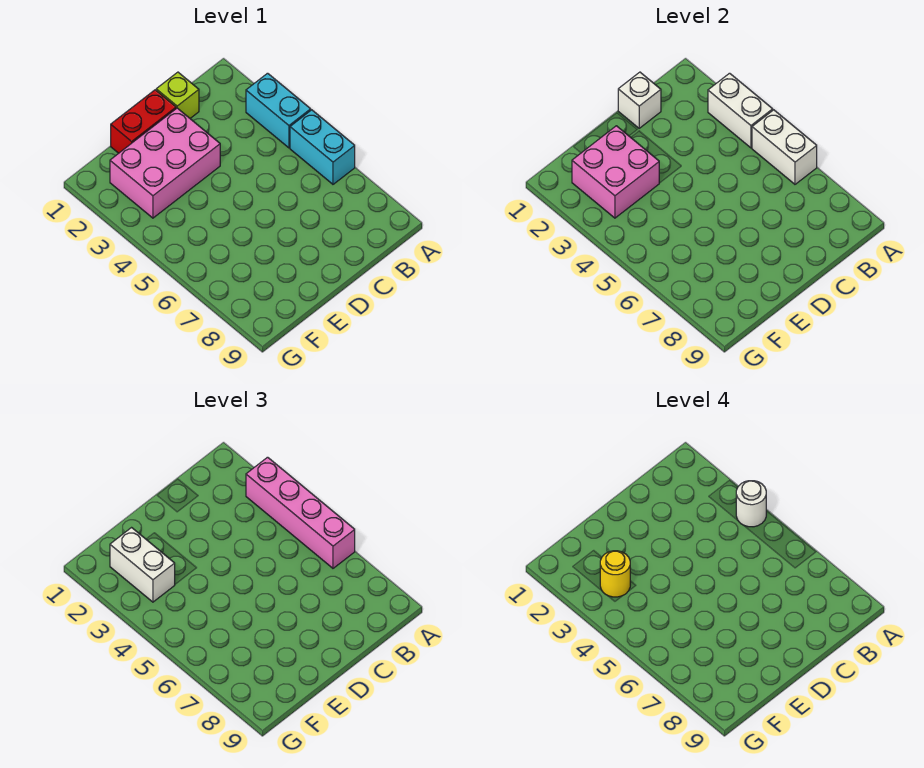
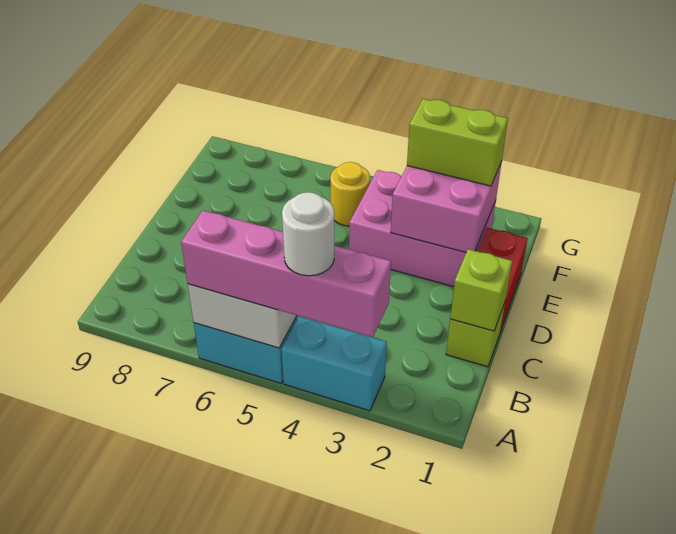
white 1x2 brick [708,73,773,148] -> none
white 1x1 brick [618,72,661,128] -> lime 1x1 brick [450,249,512,331]
pink 2x3 brick [110,108,220,218] -> pink 2x3 brick turned to [349,170,496,287]
white 1x2 brick [110,528,175,602] -> lime 1x2 brick [407,99,508,186]
yellow 1x1 round brick [600,551,630,597] -> yellow 1x1 round brick moved to [330,162,370,226]

